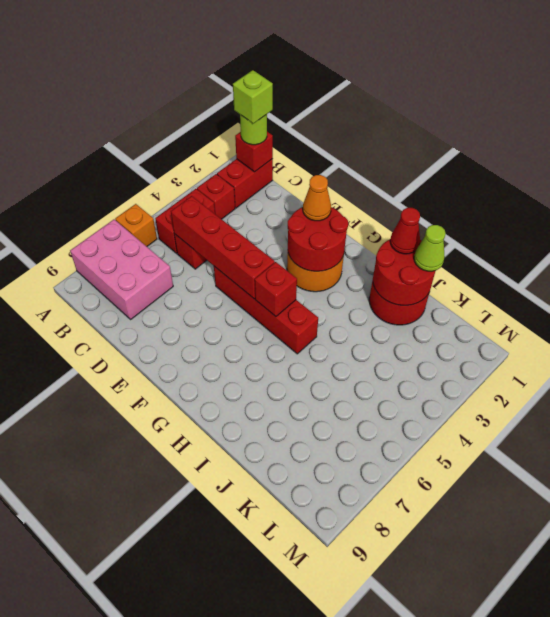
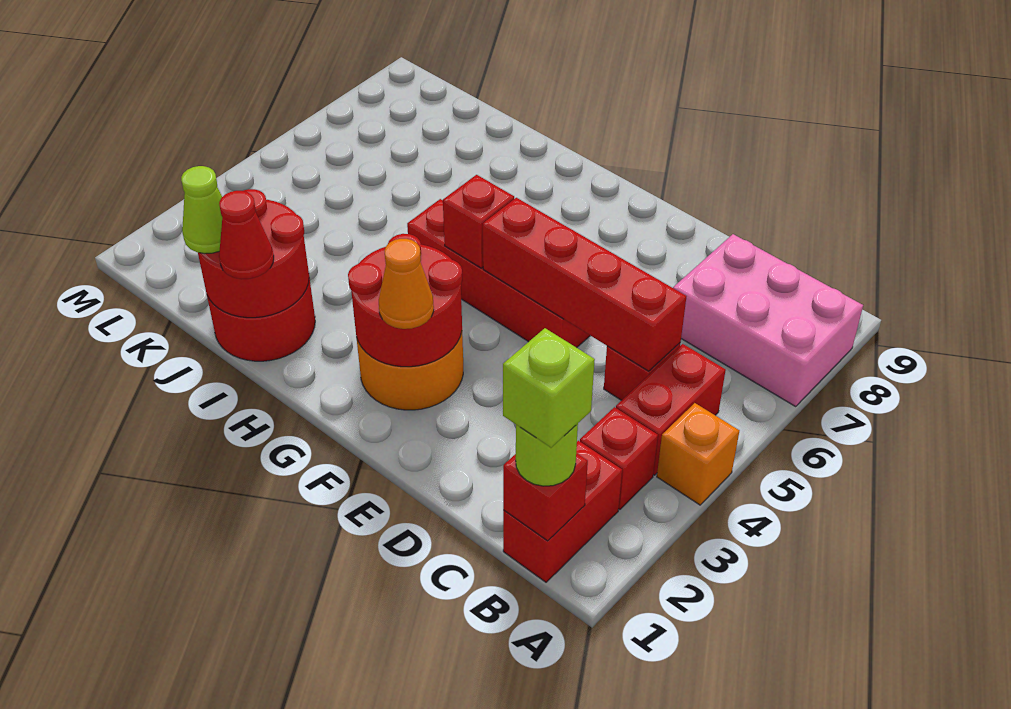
orange 1x1 brick [115,204,157,246] -> orange 1x1 brick moved to [657,403,740,505]

